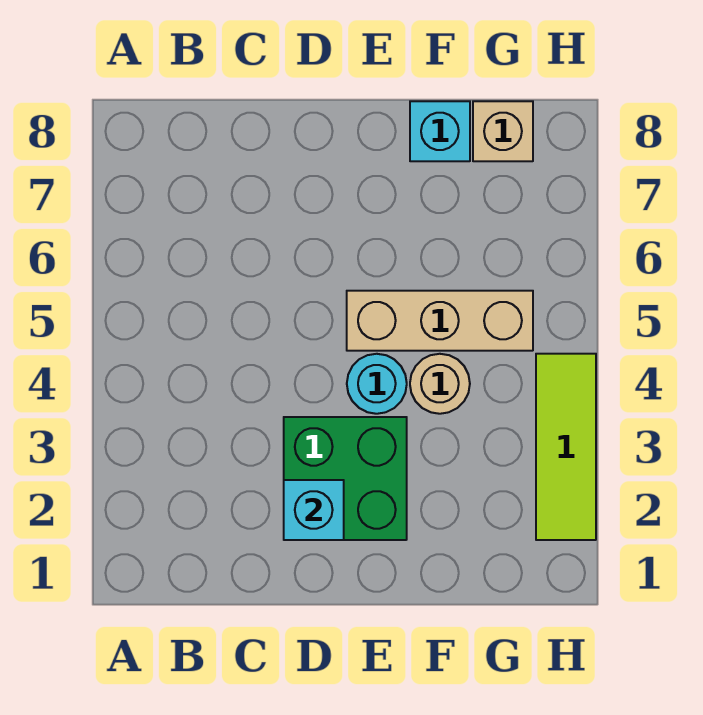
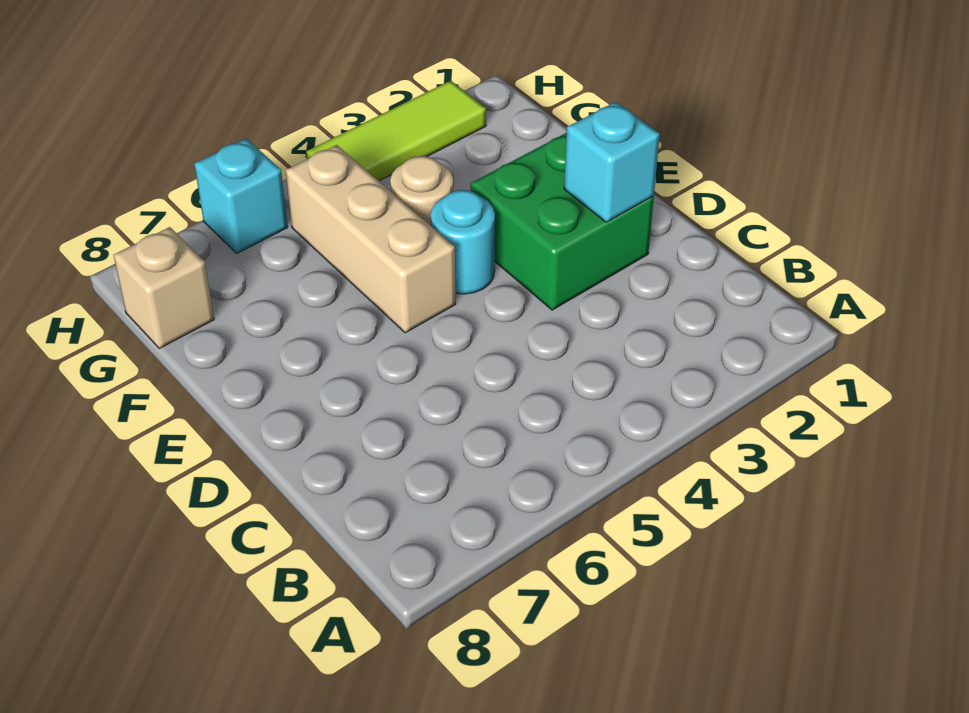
cyan 1x1 brick [410,101,470,161] -> cyan 1x1 brick moved to [194,139,288,253]

